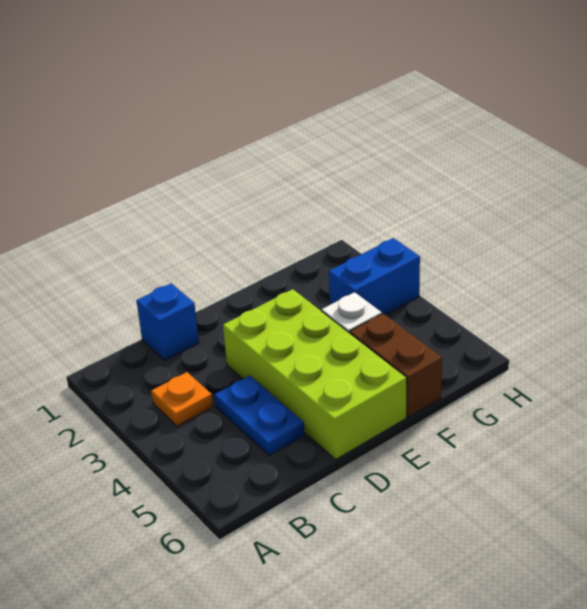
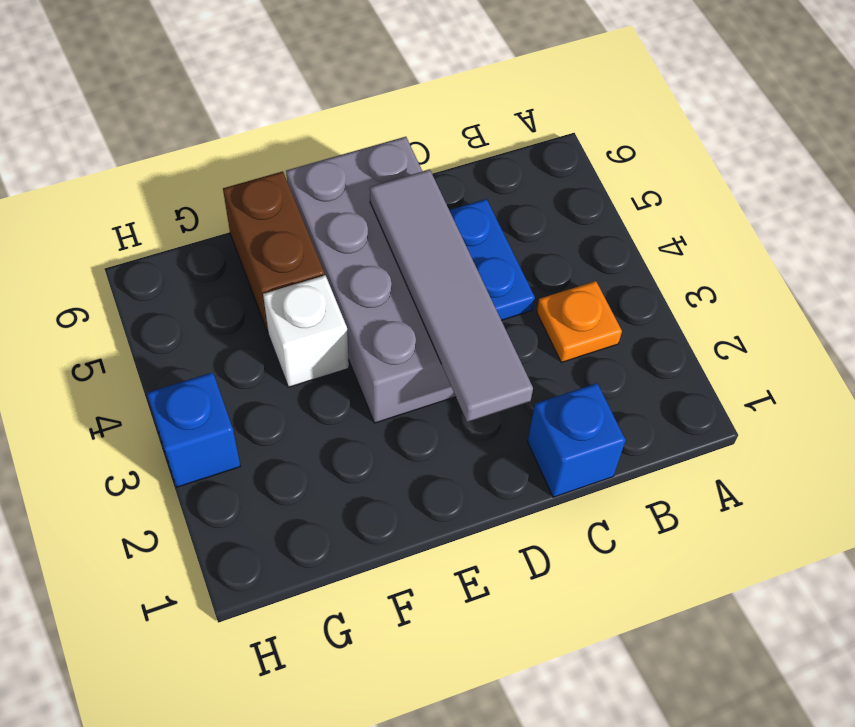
none -> grey 1x4 tile [370,170,533,422]
lime 2x4 brick [223,289,407,459] -> grey 2x4 brick [286,137,456,423]
blue 1x2 brick [329,238,420,314] -> blue 1x1 brick [147,372,240,487]

